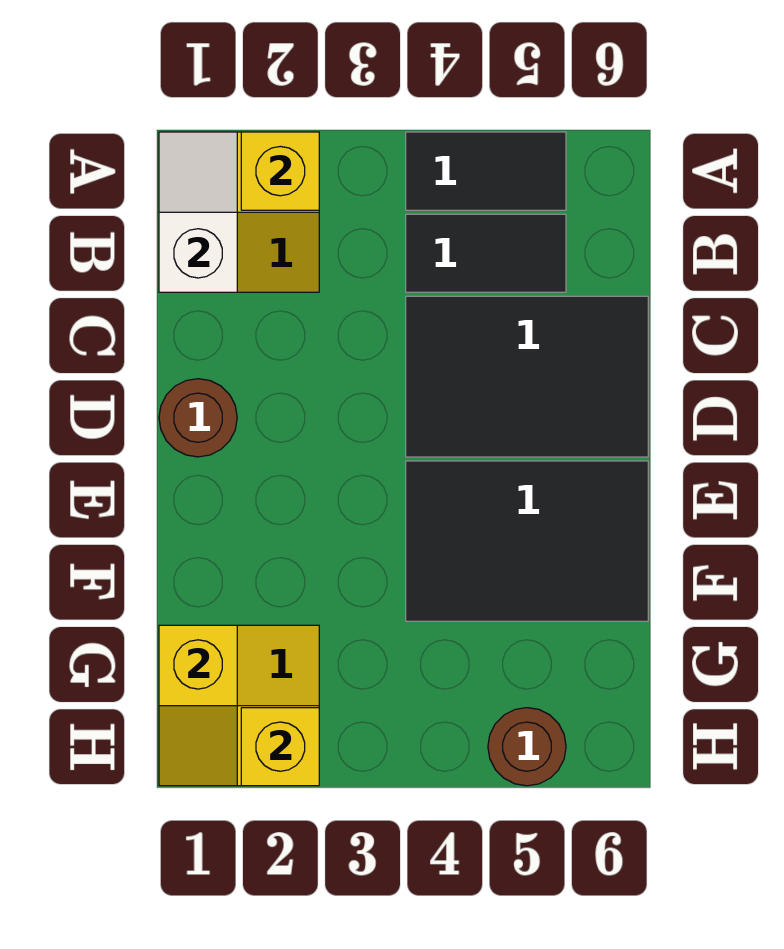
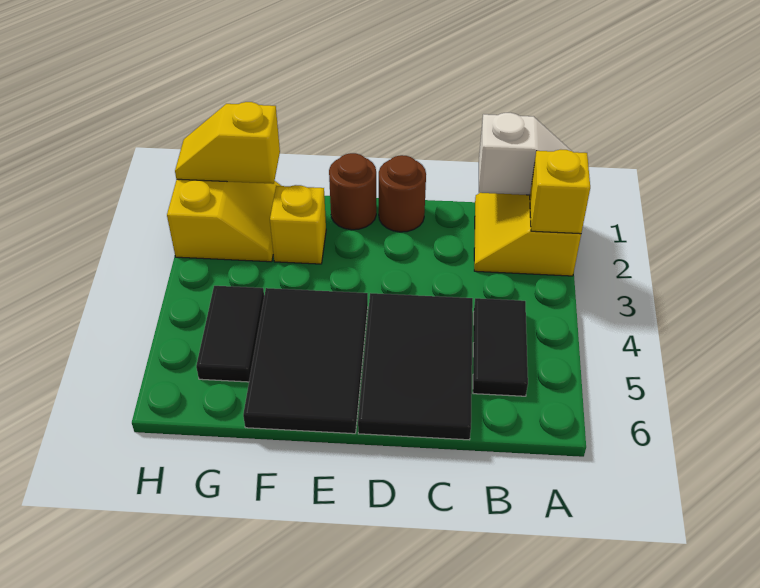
black 1x2 tile [406,132,566,210] -> black 1x2 tile moved to [196,286,264,382]
yellow 1x1 brick [241,708,319,786] -> yellow 1x1 brick moved to [270,185,326,264]
brown 1x1 round brick [488,708,566,786] -> brown 1x1 round brick moved to [329,153,376,230]

